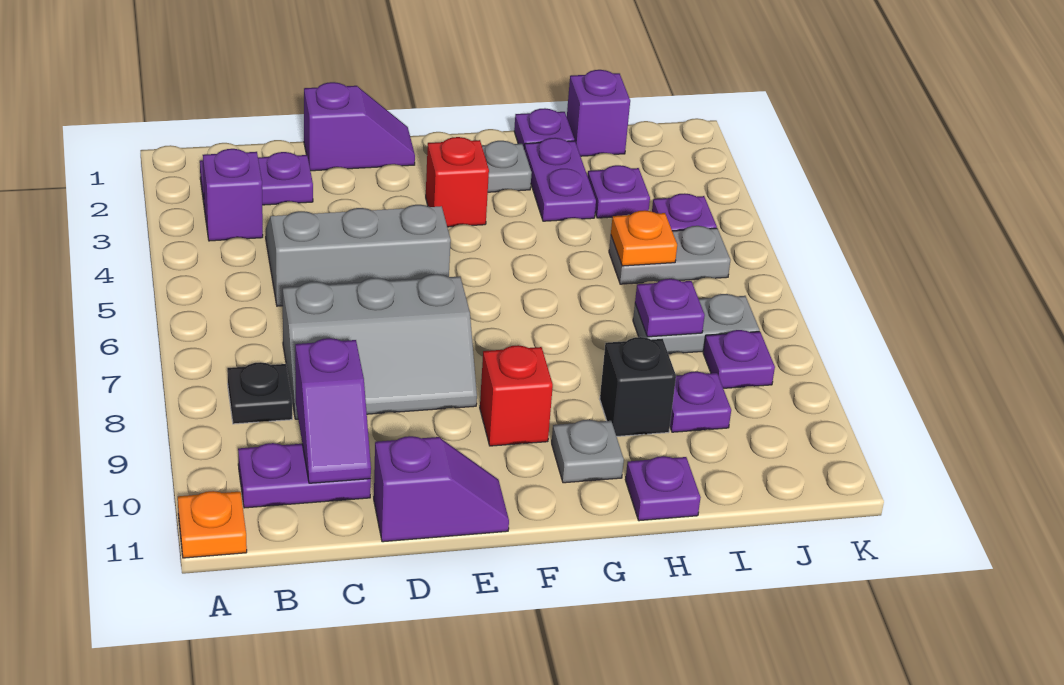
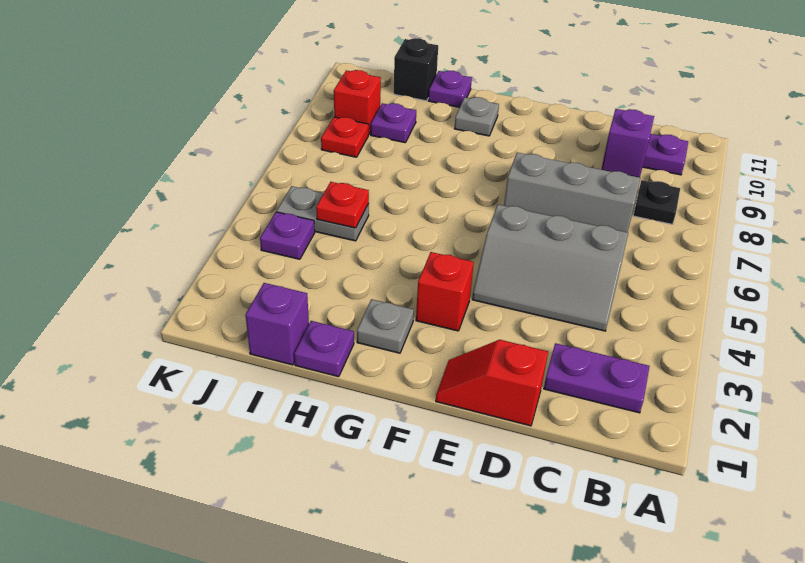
orange 1x1 plate [178,491,247,558] -> none
purple 1x1 brick [203,149,263,241] -> none
purple 1x2 slope [304,82,415,171] -> red 1x2 slope [436,340,548,426]
purple 1x2 slope [374,436,509,542] -> none
red 1x1 brick [480,345,553,446] -> red 1x1 brick moved to [334,70,381,135]
purple 1x2 plate [524,138,596,221] -> none
black 1x1 brick [600,337,676,436] -> black 1x1 brick moved to [394,38,438,101]
purple 1x1 plate [588,165,650,218] -> none
orange 1x1 plate [611,210,677,266] -> red 1x1 plate [316,182,369,228]
grey 1x2 plate [633,294,759,354] -> none
purple 1x1 plate [635,279,705,337] -> none
purple 1x1 plate [703,330,775,388] -> red 1x1 plate [321,117,368,157]

